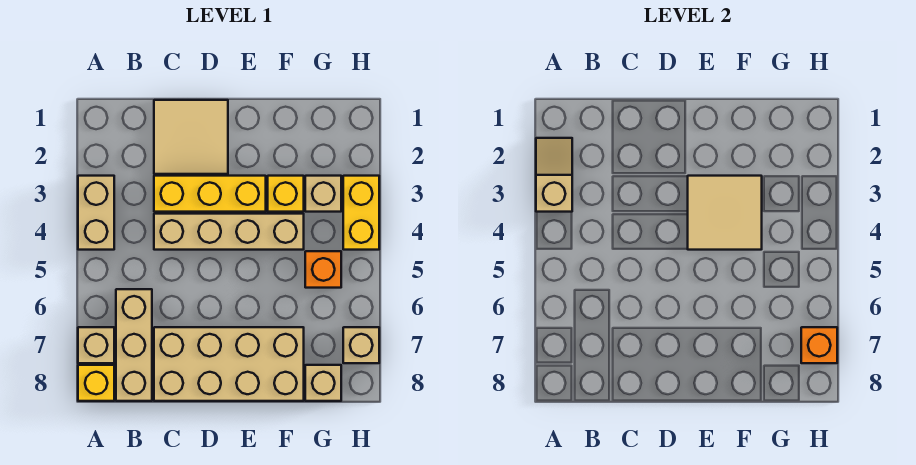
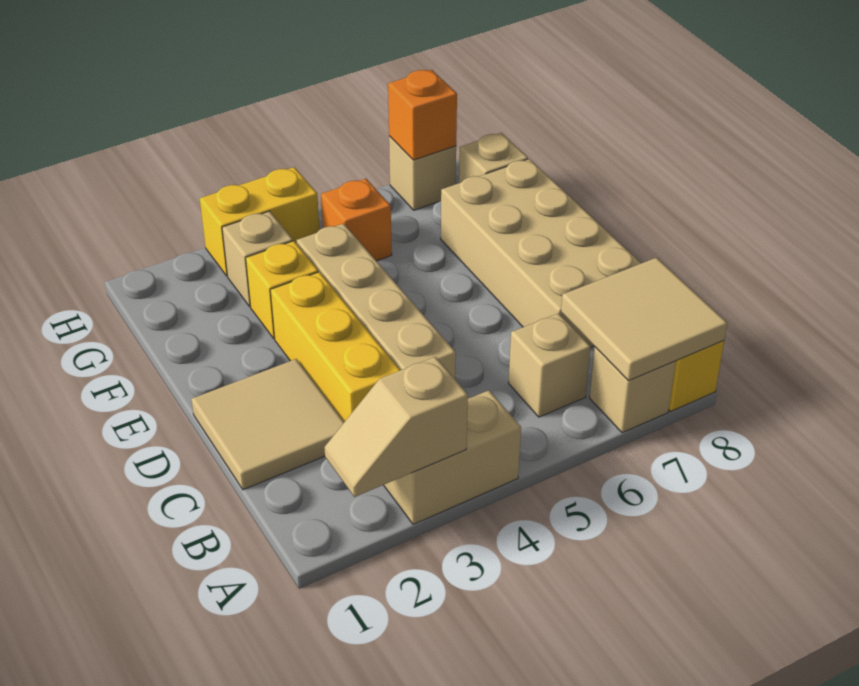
tan 1x3 brick [116,289,152,401] -> tan 1x1 brick [508,313,590,417]
tan 2x2 tile [688,176,762,250] -> tan 2x2 tile moved to [561,258,727,381]

